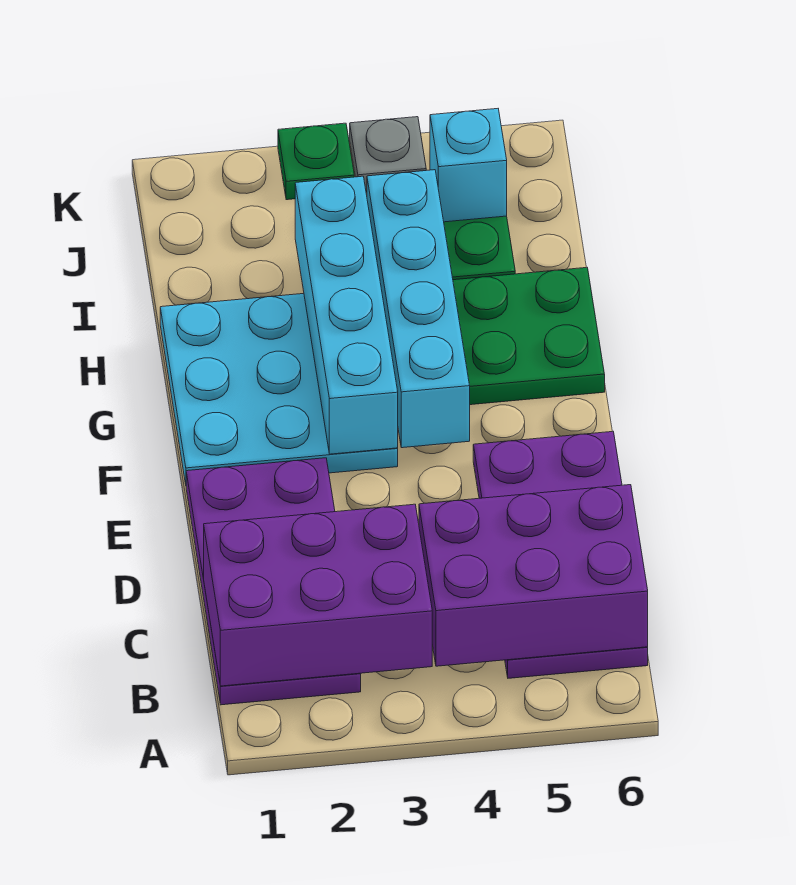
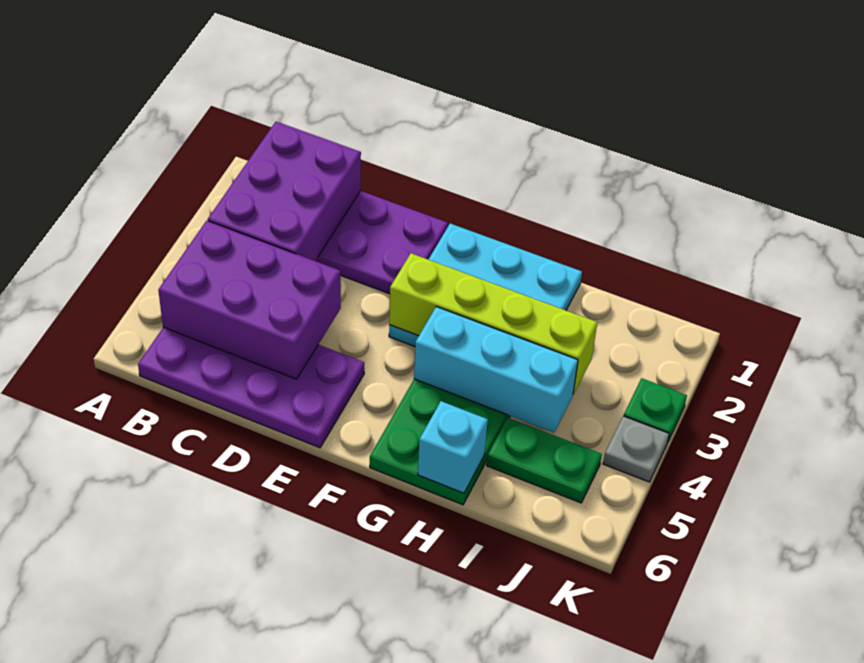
purple 2x3 brick [419,485,648,666] -> purple 2x3 brick turned to [158,221,341,379]
cyan 1x4 brick [295,176,398,454] -> lime 1x4 brick [389,253,597,394]
cyan 1x4 brick [367,170,470,448] -> cyan 1x3 brick [414,307,578,433]
cyan 1x1 brick [430,109,507,222] -> cyan 1x1 brick moved to [418,401,488,493]

